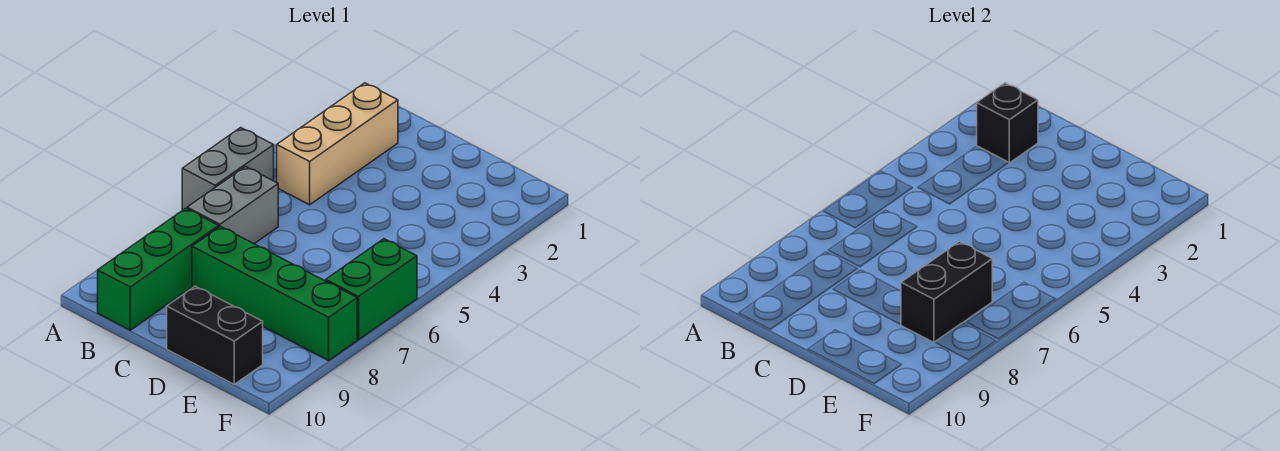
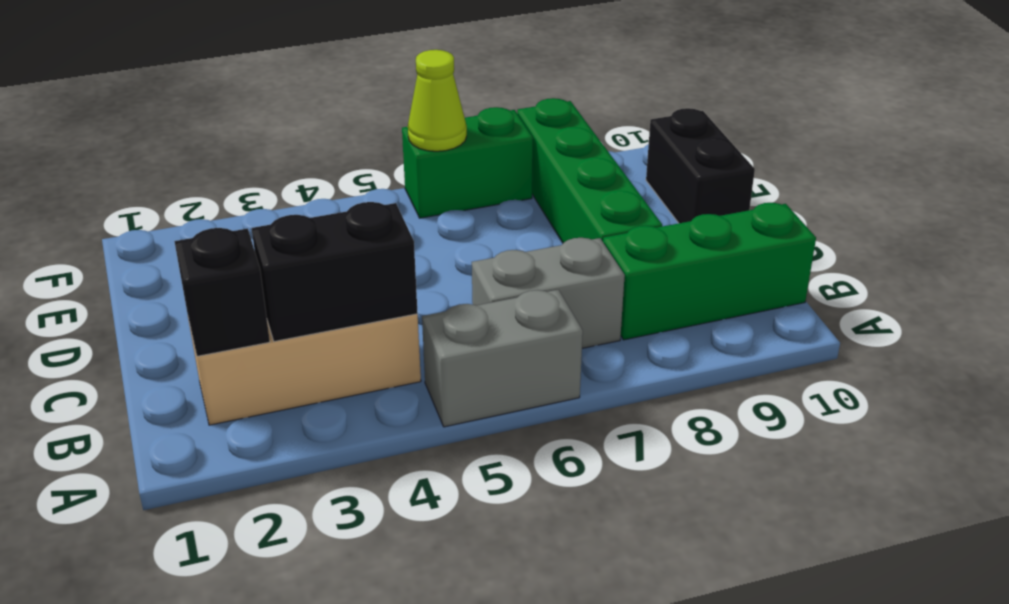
black 1x2 brick [901,242,992,342] -> black 1x2 brick moved to [252,202,418,342]
none -> lime 1x1 cone [408,50,467,151]

